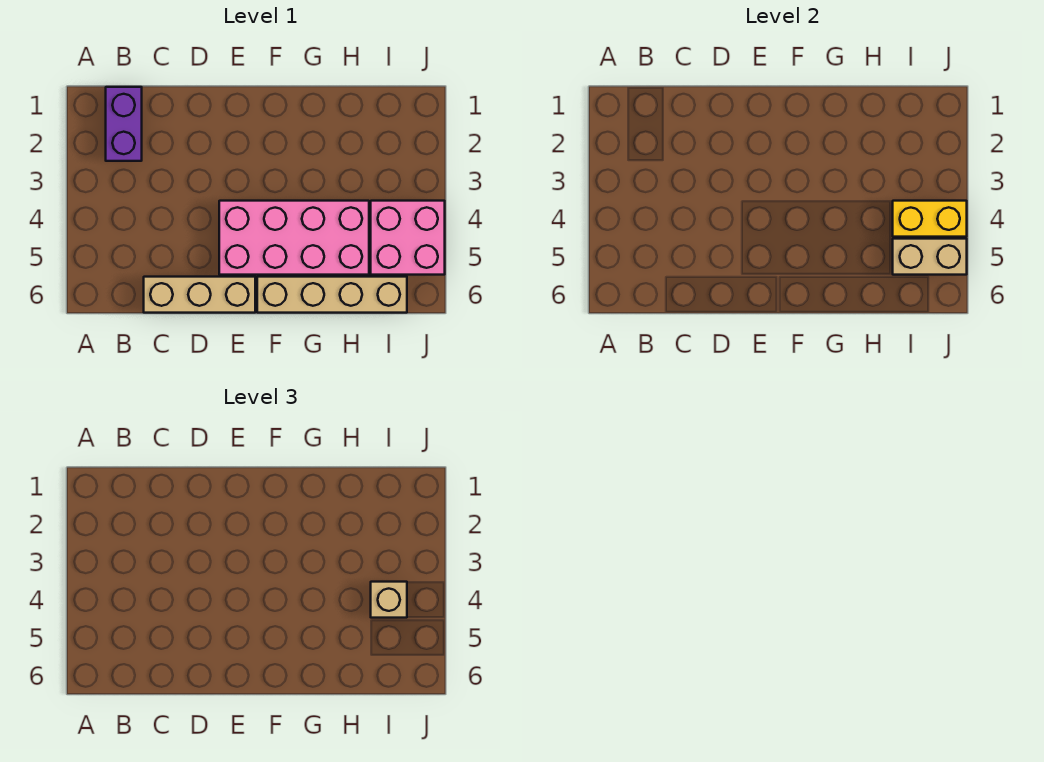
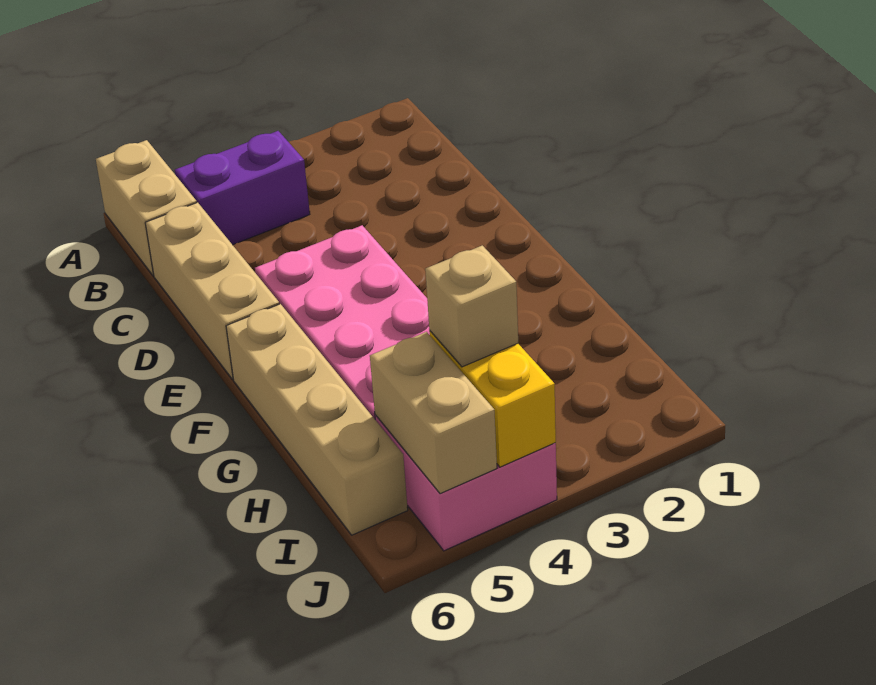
none -> tan 1x2 brick [96,140,197,276]
purple 1x2 brick [106,87,142,161] -> purple 1x2 brick moved to [175,131,310,245]

